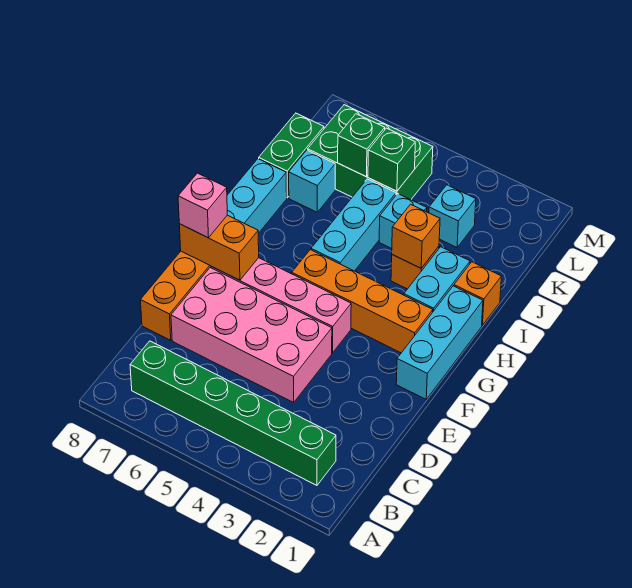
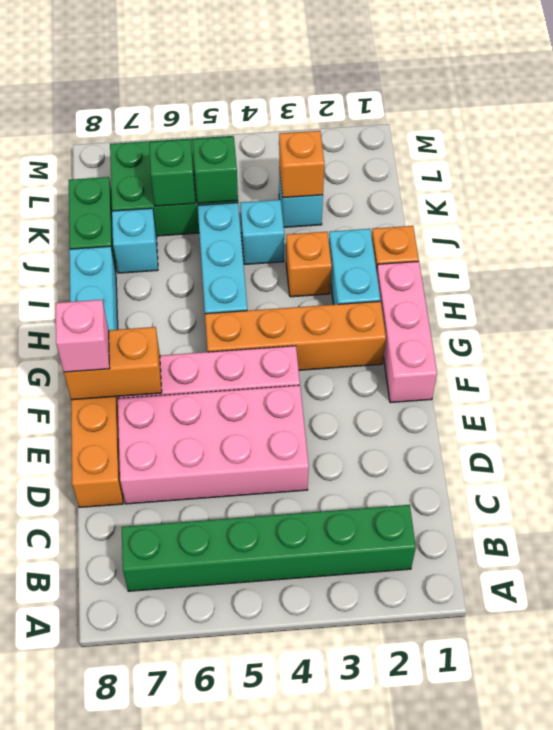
cyan 1x3 brick [396,286,483,399] -> pink 1x3 brick [377,261,437,403]
orange 1x1 brick [392,204,440,268] -> orange 1x1 brick moved to [279,131,324,198]

